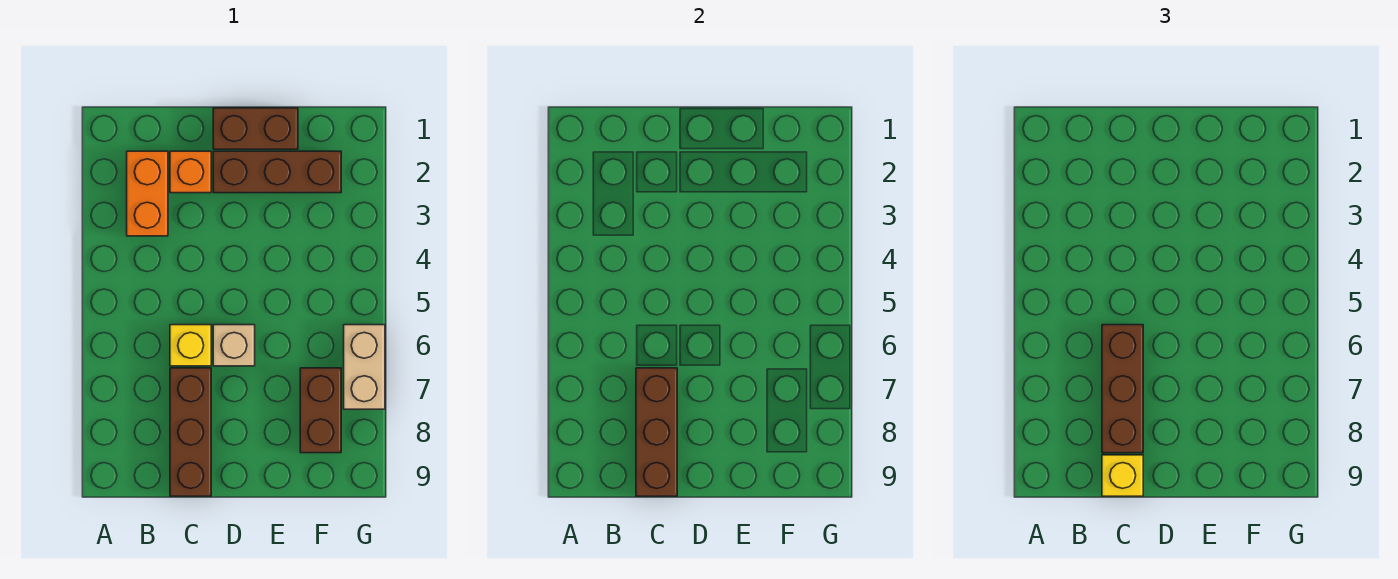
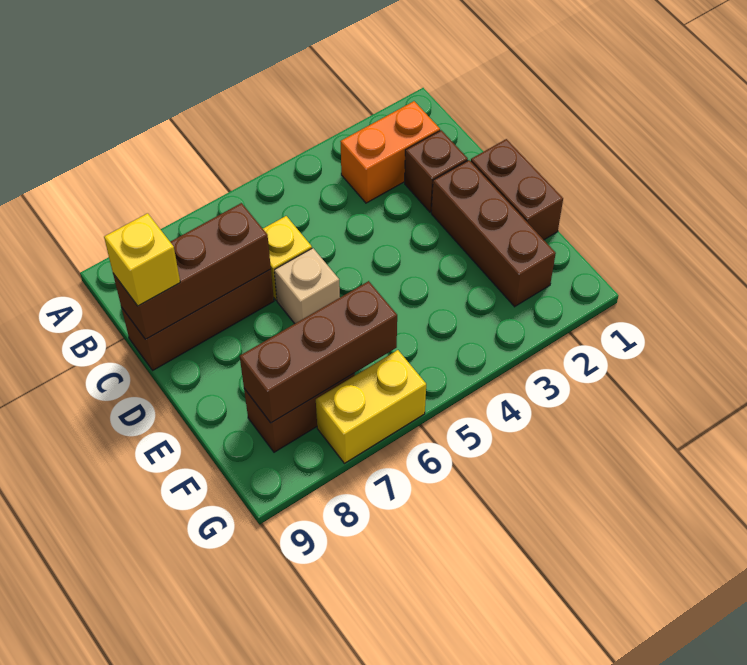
orange 1x1 brick [170,151,211,193] -> brown 1x1 brick [405,130,468,212]
brown 1x3 brick [1102,325,1143,453] -> brown 1x3 brick moved to [240,281,397,423]
tan 1x2 brick [344,325,385,409] -> yellow 1x2 brick [316,350,426,463]

